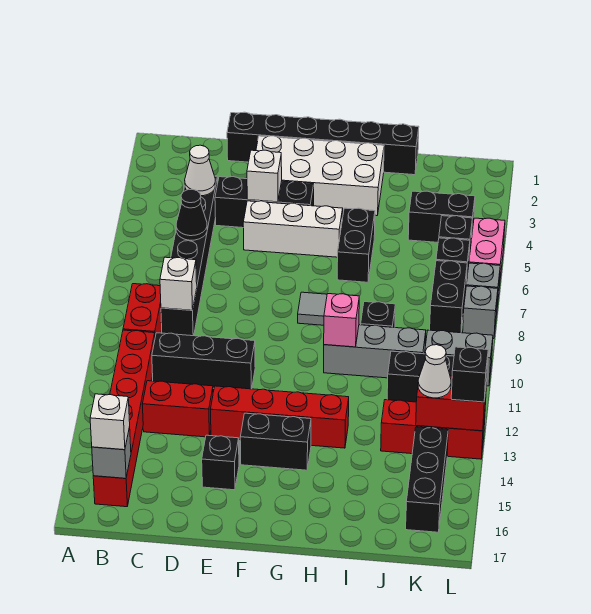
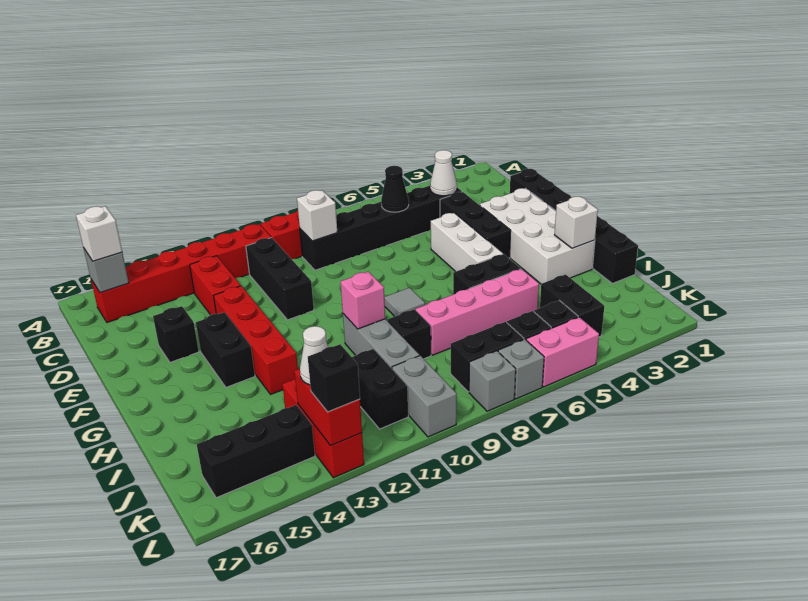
white 1x1 brick [247,150,282,202] -> white 1x1 brick moved to [555,196,598,248]
none -> pink 1x4 brick [416,269,539,355]

